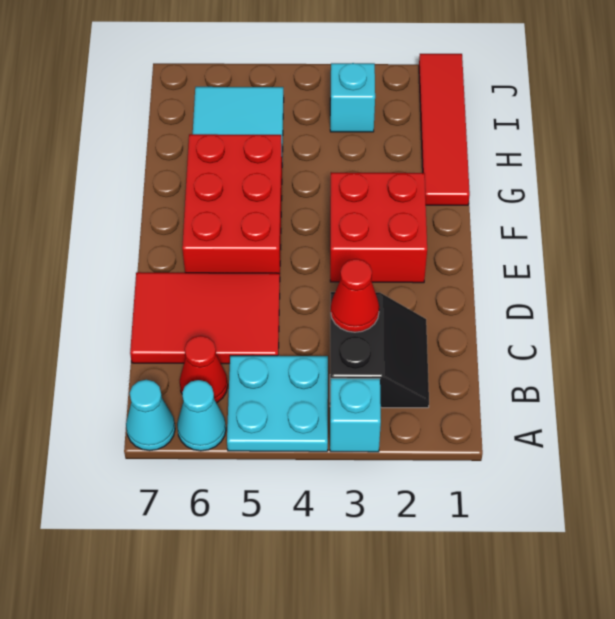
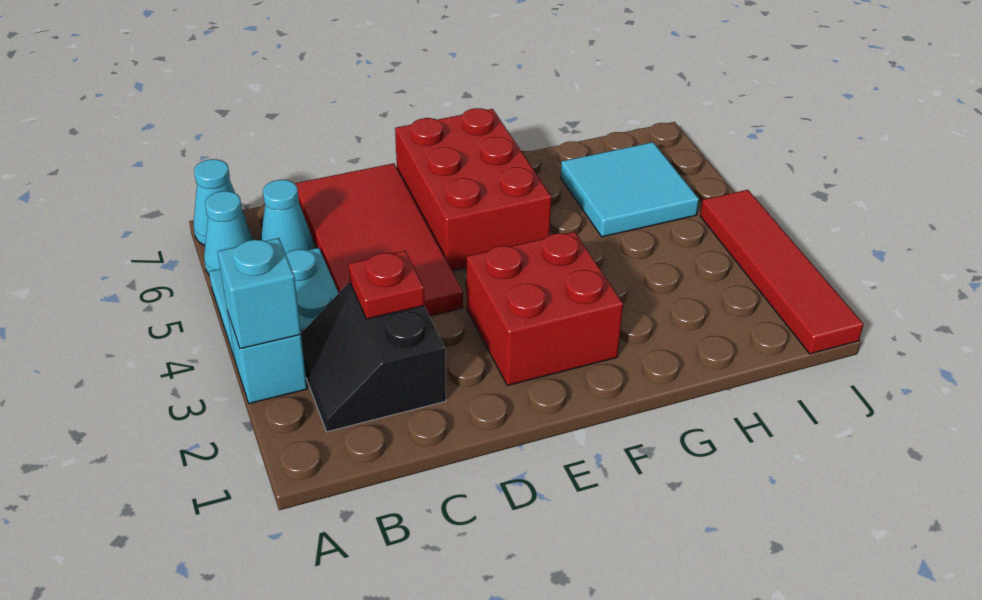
black 2x2 slope [330,292,429,408] -> black 2x2 slope turned to [301,282,446,432]
red 1x1 cone [180,336,228,403] -> cyan 1x1 cone [260,180,314,253]
red 1x1 cone [331,259,379,332] -> red 1x1 plate [349,251,424,319]
red 2x3 tile [130,272,280,364] -> red 2x4 tile [295,163,463,316]
red 2x3 brick [182,134,282,274] -> red 2x3 brick turned to [395,108,552,271]
red 1x4 tile [419,54,470,205] -> red 1x4 tile turned to [700,190,864,354]
cyan 1x1 brick [330,63,375,132] -> cyan 1x1 brick moved to [218,238,301,349]

